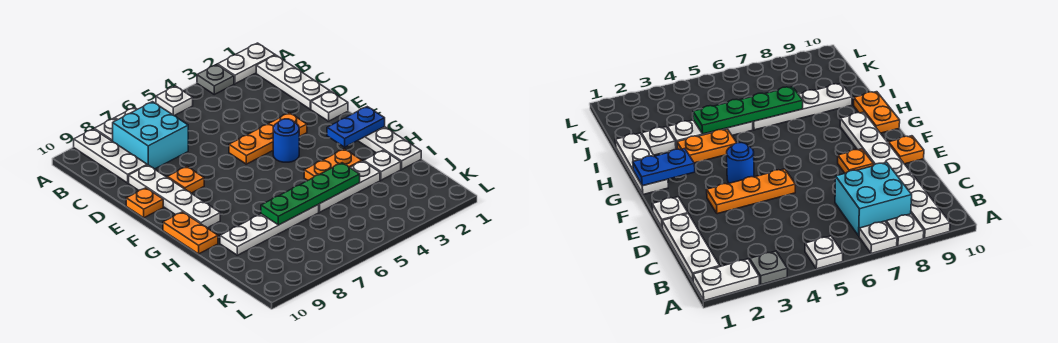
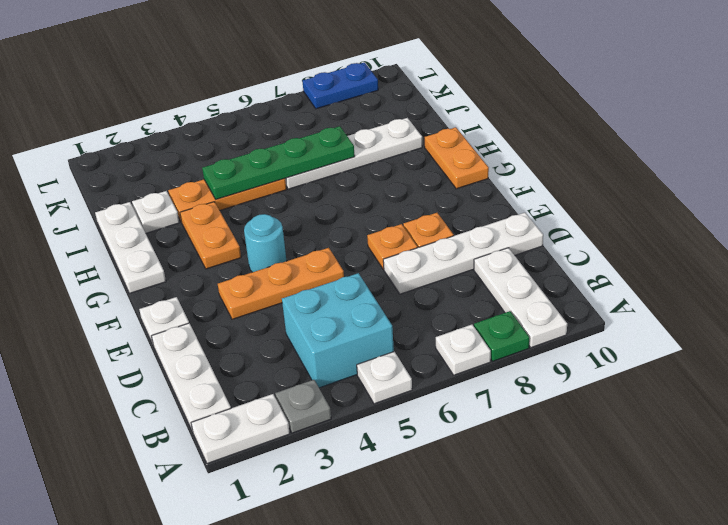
white 1x1 plate [94,118,116,141] -> green 1x1 plate [474,311,529,361]
cyan 2x2 brick [113,102,188,169] -> cyan 2x2 brick moved to [282,273,394,388]
white 1x4 plate [129,165,220,228] -> white 1x4 plate turned to [383,213,543,294]
orange 1x1 plate [126,188,163,218] -> orange 1x1 plate moved to [367,224,417,269]
blue 1x1 round brick [273,119,299,162] -> cyan 1x1 round brick [244,214,286,272]
blue 1x2 plate [327,107,385,147] -> blue 1x2 plate moved to [303,63,378,109]
orange 1x2 plate [304,149,362,180] -> orange 1x2 plate turned to [180,202,241,269]
white 1x3 plate [319,161,380,212] -> orange 1x3 plate [168,179,286,221]

